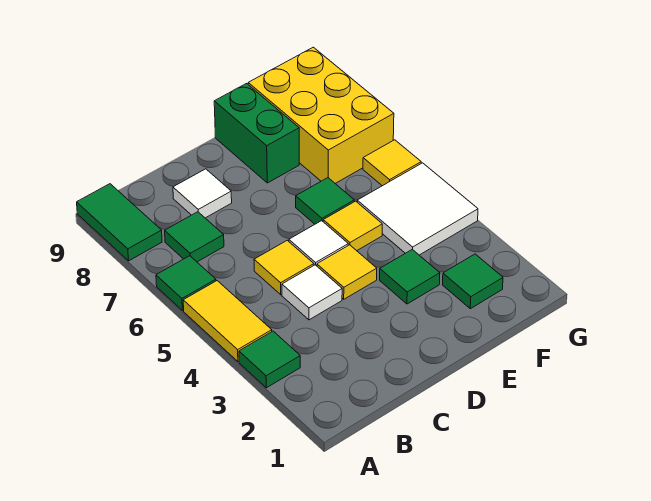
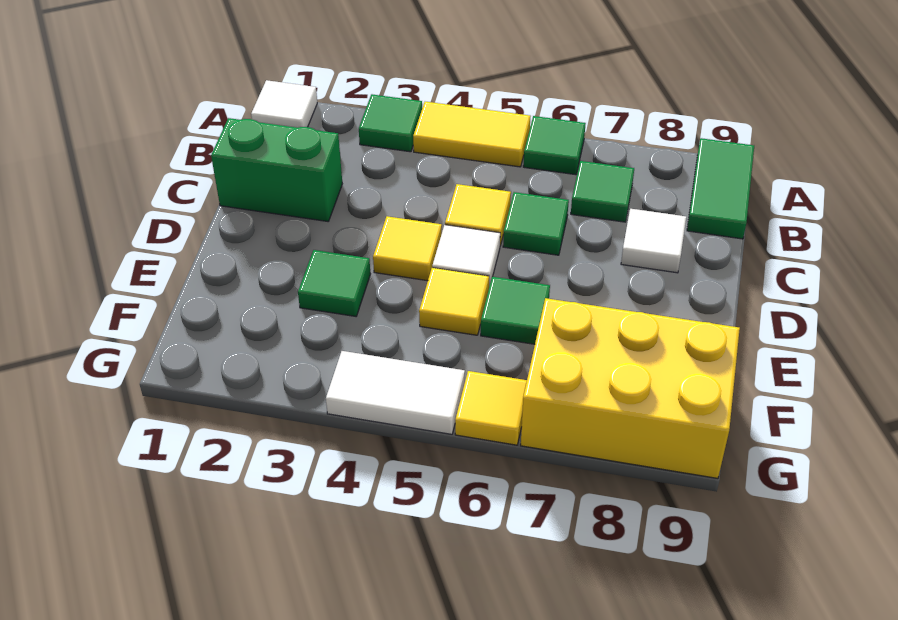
green 1x2 tile [77,184,162,261] -> green 1x2 tile turned to [687,138,754,239]
white 1x1 tile [282,265,342,320] -> white 1x1 tile moved to [251,80,317,128]
green 1x2 brick [214,84,299,183] -> green 1x2 brick moved to [211,118,342,221]
green 1x1 tile [443,254,503,309] -> green 1x1 tile moved to [503,192,569,255]
white 2x2 tile [357,163,478,255] -> white 1x2 tile [326,351,465,434]

